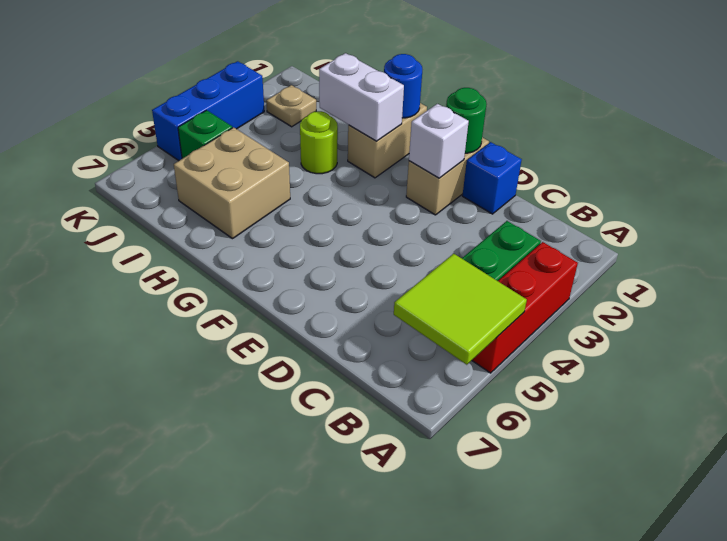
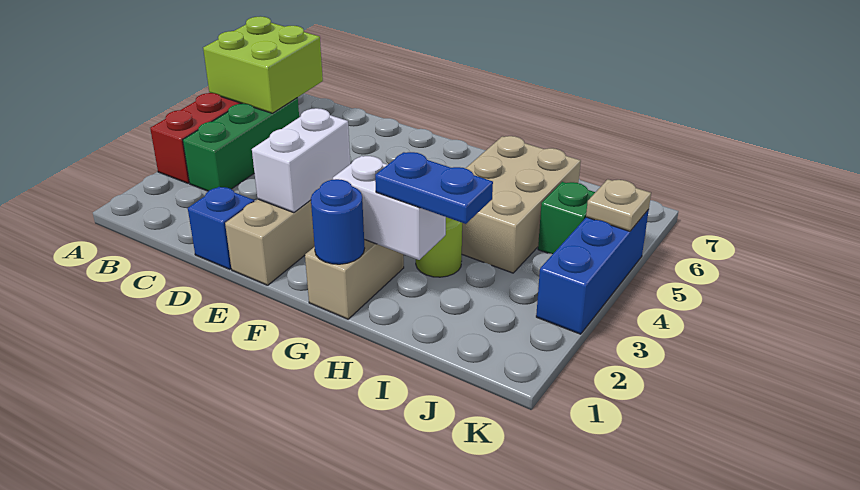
lime 2x2 tile [394,254,527,365] -> lime 2x2 brick [203,16,323,113]
green 1x1 round brick [446,88,486,153] -> none
white 1x1 brick [409,104,469,178] -> white 1x2 brick [252,108,350,213]
none -> blue 1x2 plate [375,152,493,224]
tan 2x2 brick [174,127,290,239] -> tan 2x3 brick [462,136,581,273]
tan 1x1 plate [266,85,316,127] -> tan 1x1 plate moved to [586,179,651,231]

